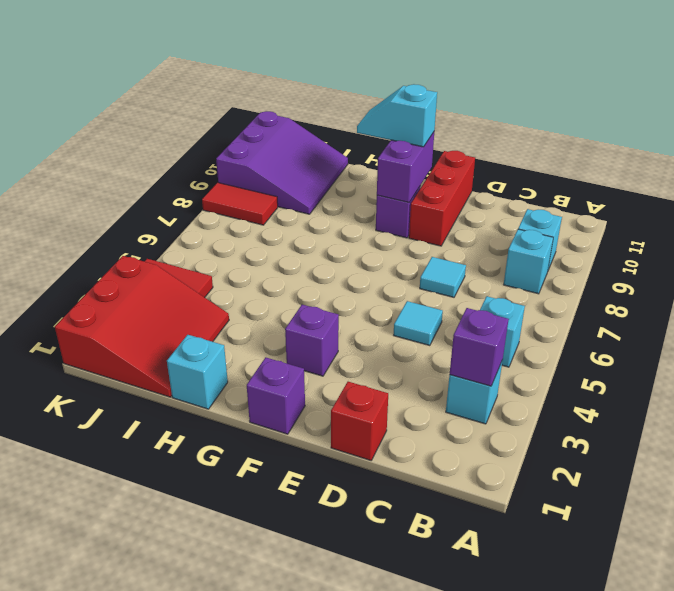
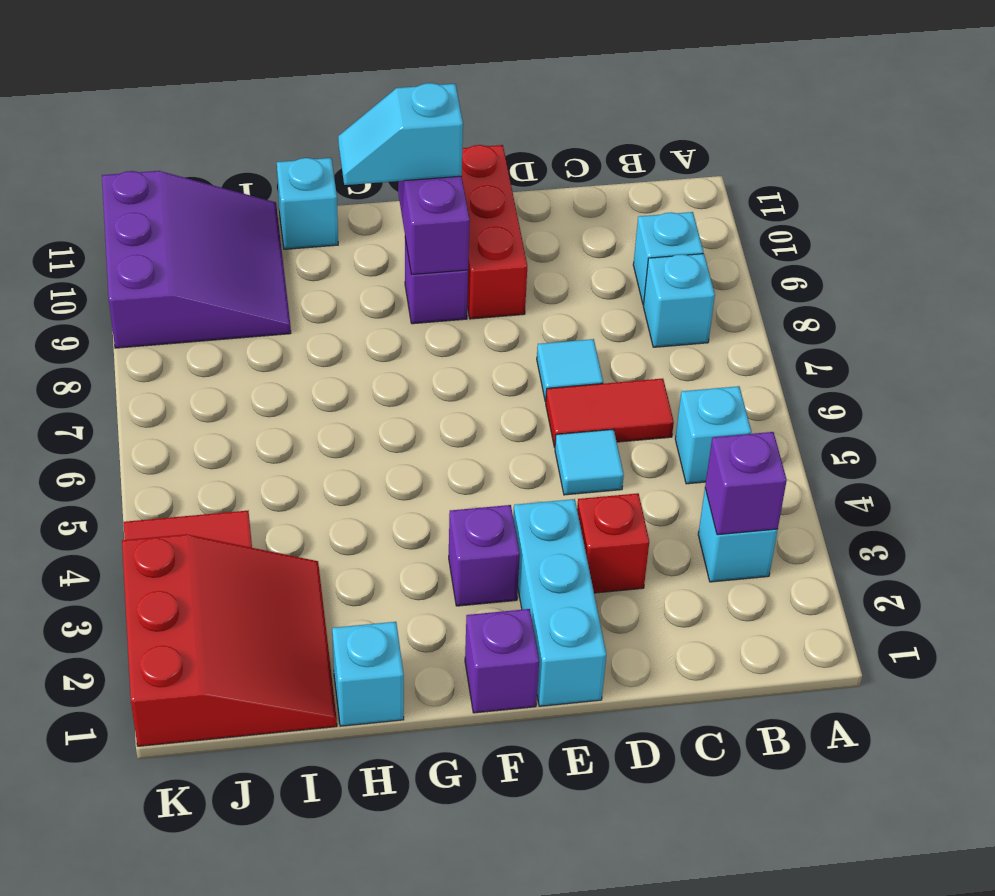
red 1x1 brick [331,382,388,460] -> red 1x1 brick moved to [577,493,649,593]
none -> cyan 1x3 brick [513,499,606,706]
none -> cyan 1x1 brick [277,158,338,249]
red 1x2 tile [202,183,278,225] -> red 1x2 tile moved to [545,379,674,447]

